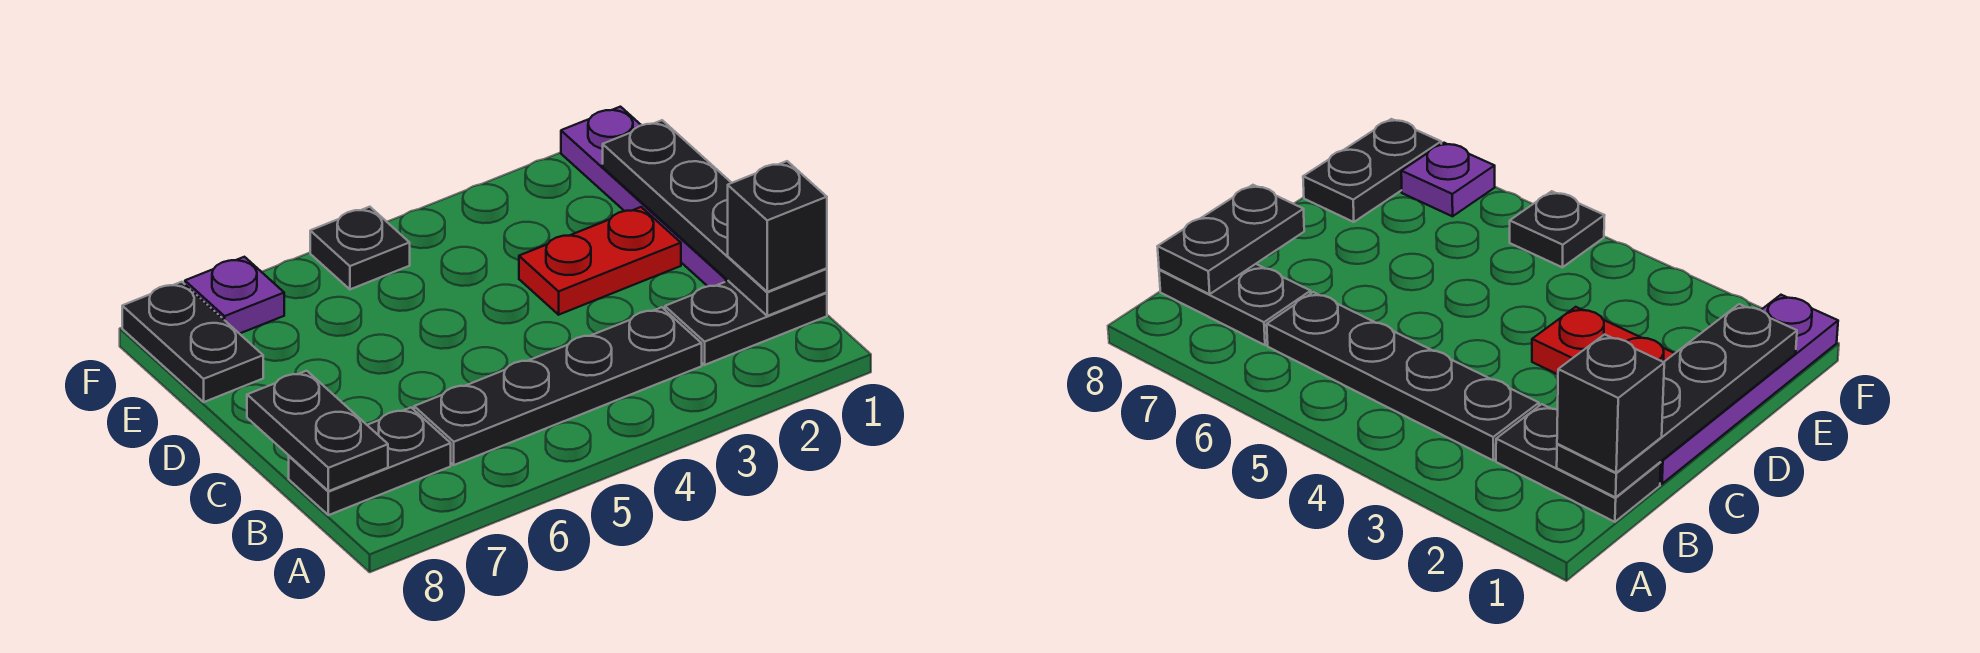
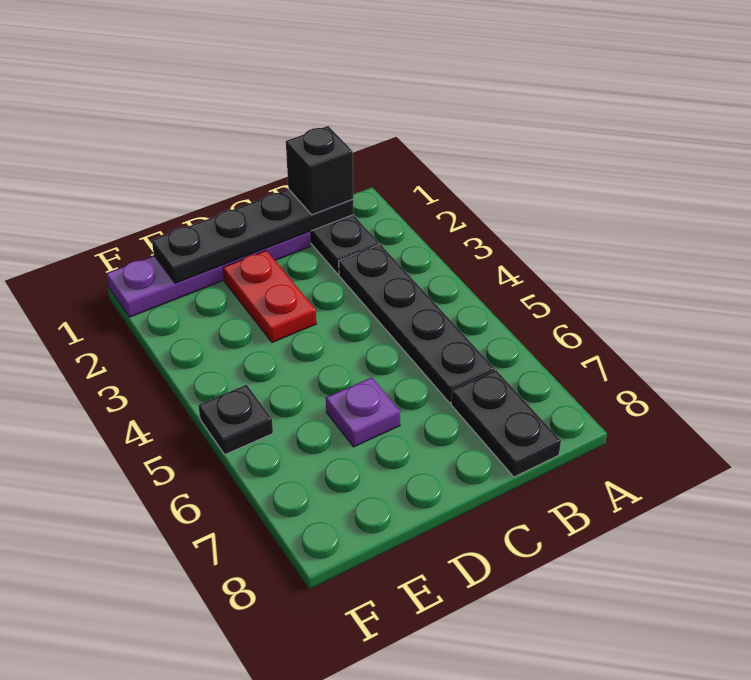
black 1x2 plate [247,371,388,491] -> none
black 1x2 plate [122,282,263,402] -> none
purple 1x1 plate [185,257,284,334] -> purple 1x1 plate moved to [326,377,400,447]

